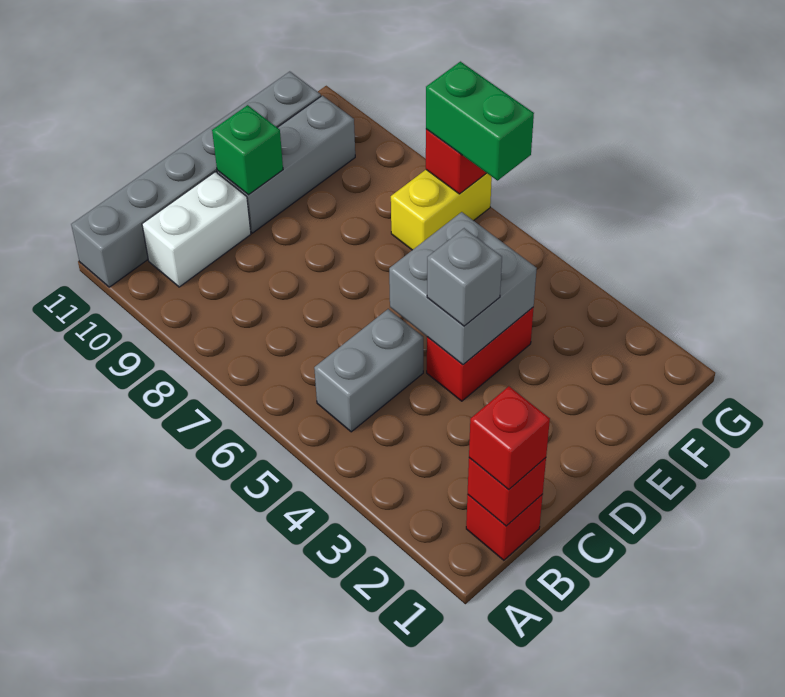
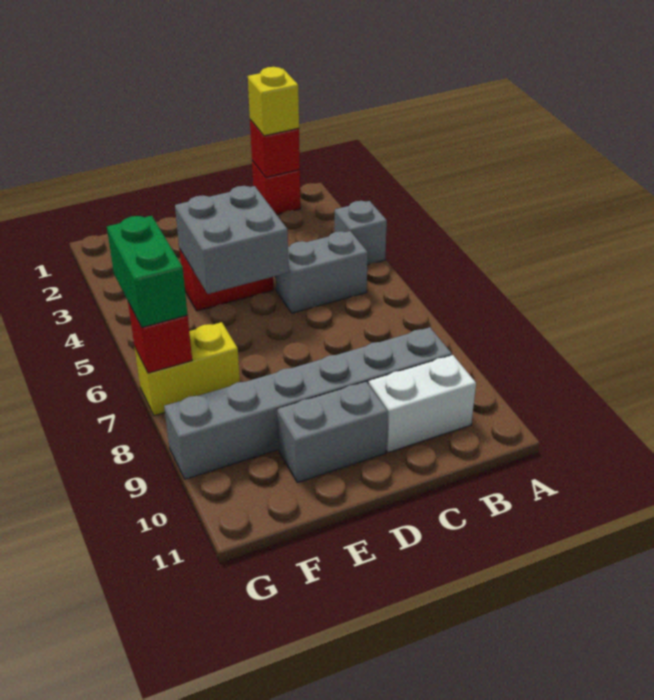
grey 1x6 brick [71,72,321,287] -> grey 1x6 brick moved to [164,327,452,479]
red 1x1 brick [469,386,550,490] -> yellow 1x1 brick [248,67,299,136]
grey 1x1 brick [427,228,502,326] -> grey 1x1 brick moved to [335,201,387,265]
grey 1x3 brick [217,96,355,233] -> grey 1x2 brick [277,382,388,483]
green 1x1 brick [212,105,283,195] -> none

